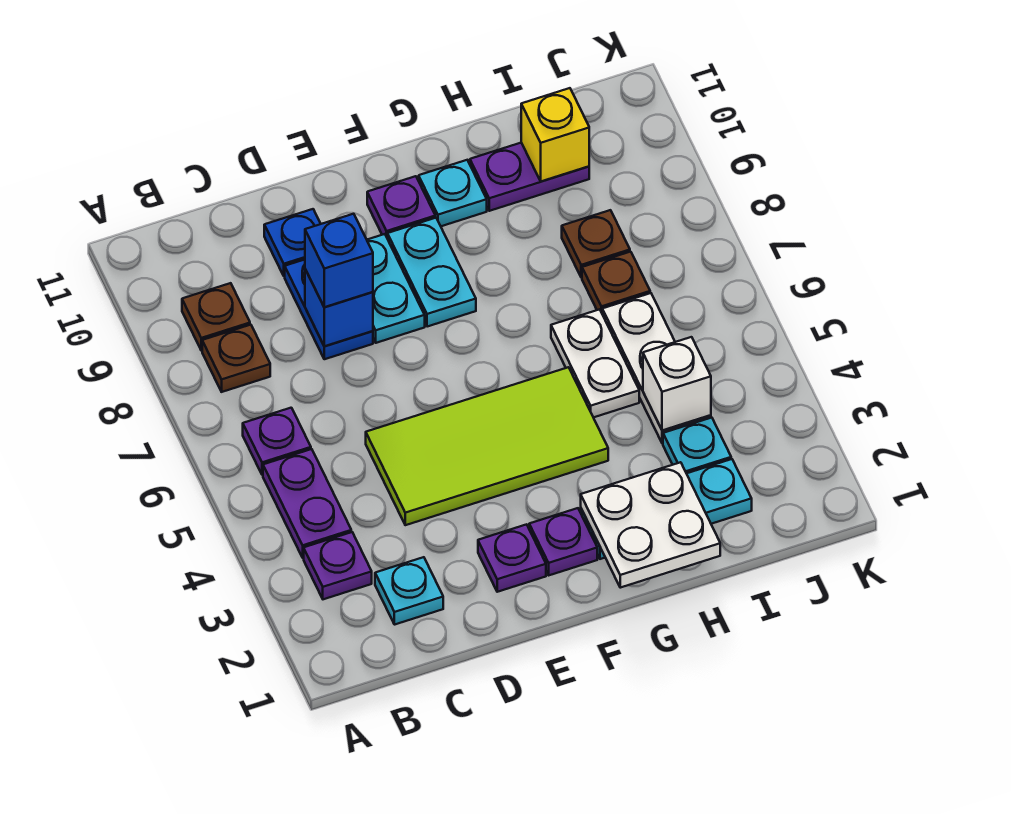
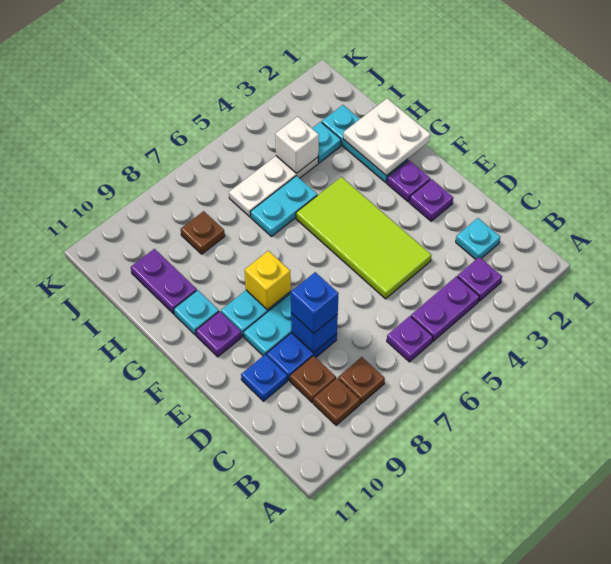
white 1x2 plate [551,309,639,417] -> cyan 1x2 plate [251,176,317,237]
brown 1x1 plate [582,252,650,313] -> brown 1x1 plate moved to [290,356,336,402]
yellow 1x1 brick [521,88,589,181] -> yellow 1x1 brick moved to [245,251,291,310]

